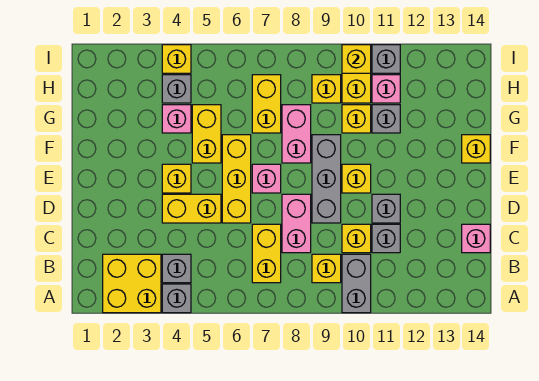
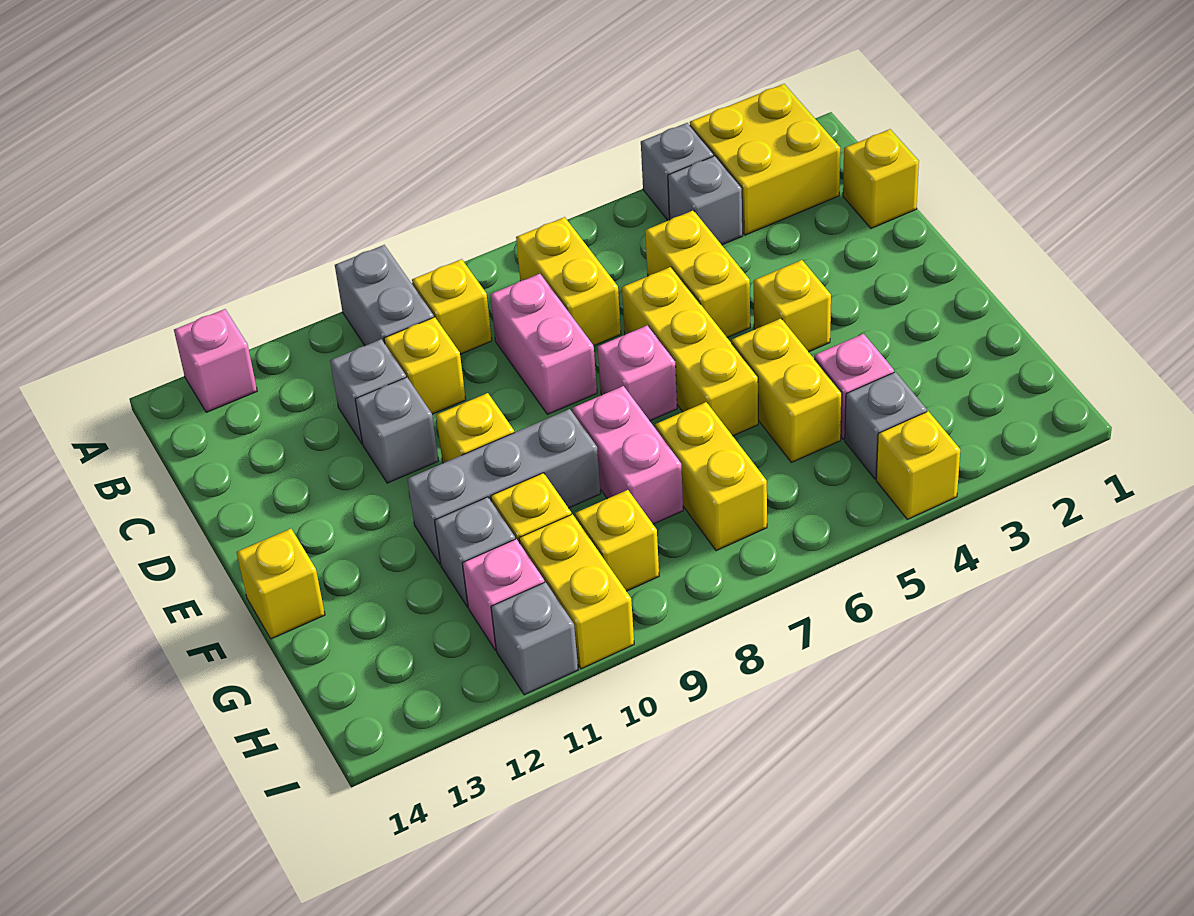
pink 1x1 brick [462,224,490,253] -> pink 1x1 brick moved to [174,309,257,412]
yellow 1x2 brick [162,194,221,223] -> yellow 1x2 brick turned to [645,210,750,337]
grey 1x3 brick [312,135,341,223] -> grey 1x3 brick turned to [408,409,601,564]
yellow 1x1 brick [342,45,371,73] -> yellow 1x1 brick moved to [843,129,919,228]

